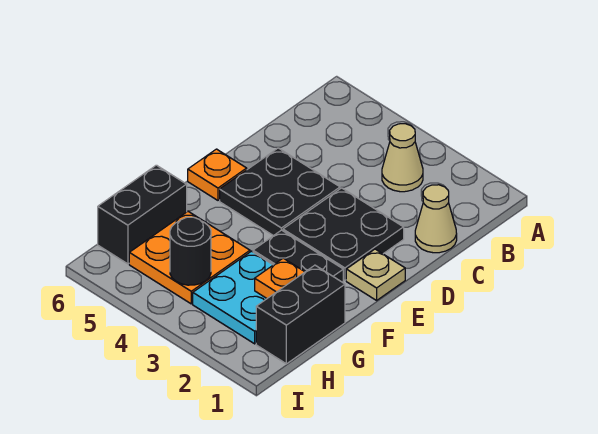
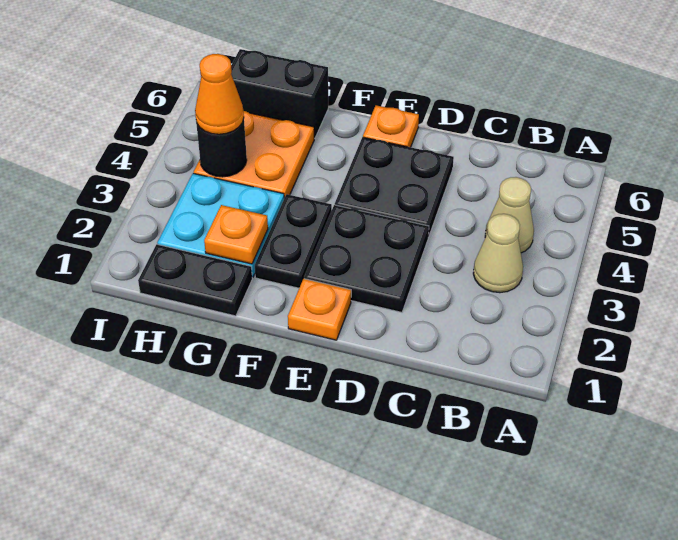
tan 1x1 cone [415,185,457,253] -> tan 1x1 cone moved to [485,177,534,253]
tan 1x1 plate [346,249,405,300] -> orange 1x1 plate [288,279,351,340]
black 1x2 brick [256,265,345,364] -> black 1x2 plate [138,244,252,316]
none -> orange 1x1 cone [195,54,244,134]

